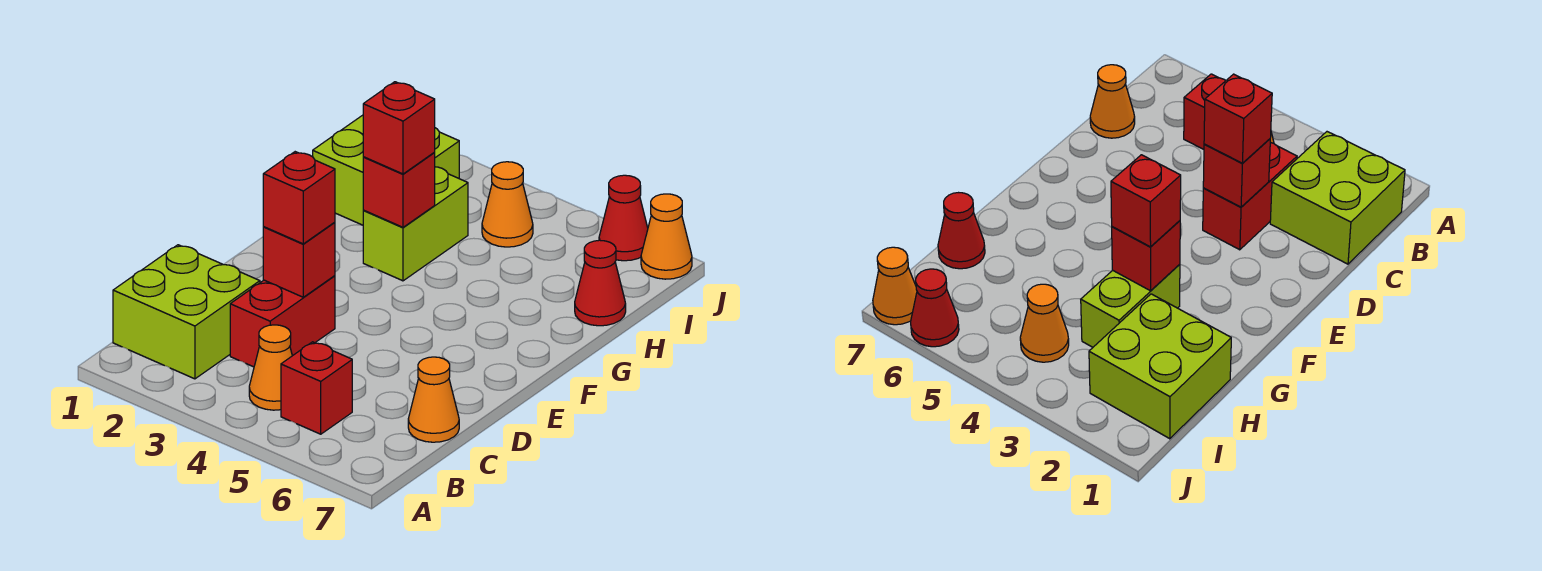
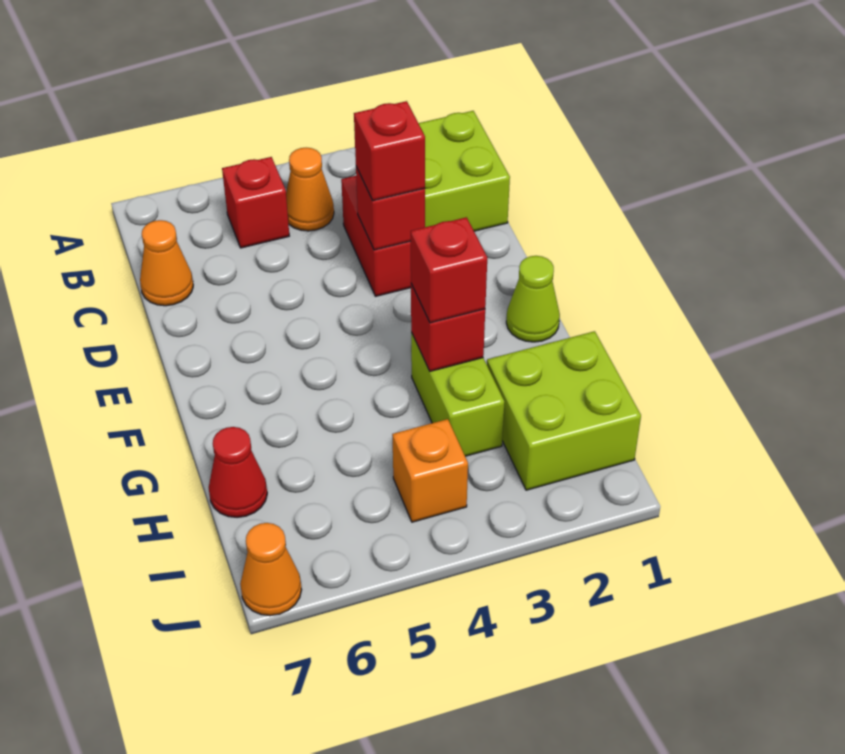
none -> lime 1x1 cone [506,256,560,342]
orange 1x1 cone [482,162,533,247] -> orange 1x1 brick [392,419,468,522]
red 1x1 cone [599,175,648,261] -> none

